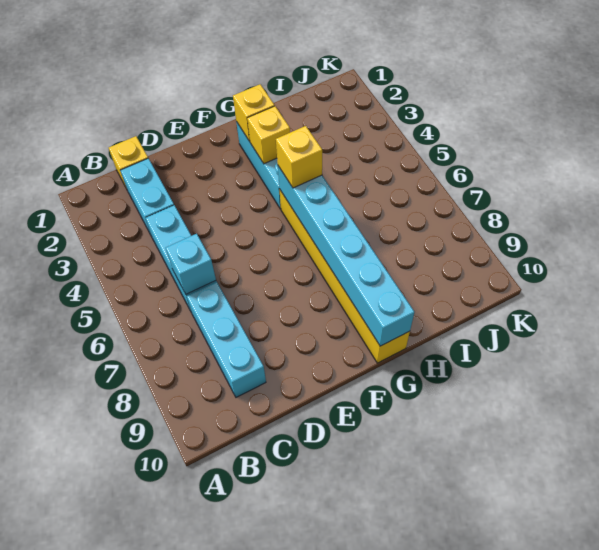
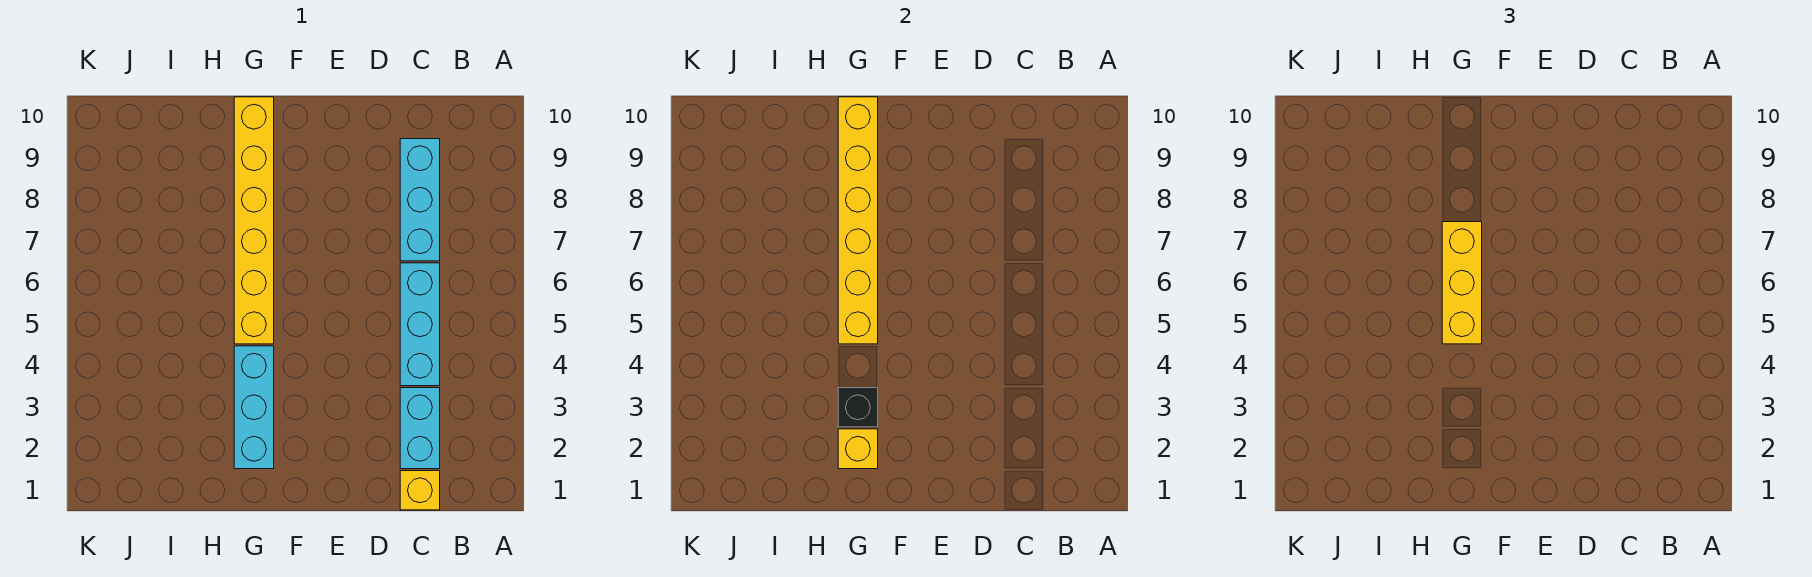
cyan 1x1 brick [166,234,216,294] -> none
yellow 1x1 brick [247,106,290,164] -> black 1x1 brick [838,388,878,427]
cyan 1x6 brick [278,166,414,346] -> yellow 1x6 brick [838,97,878,344]
yellow 1x1 brick [276,126,322,188] -> yellow 1x3 brick [1442,222,1482,344]

